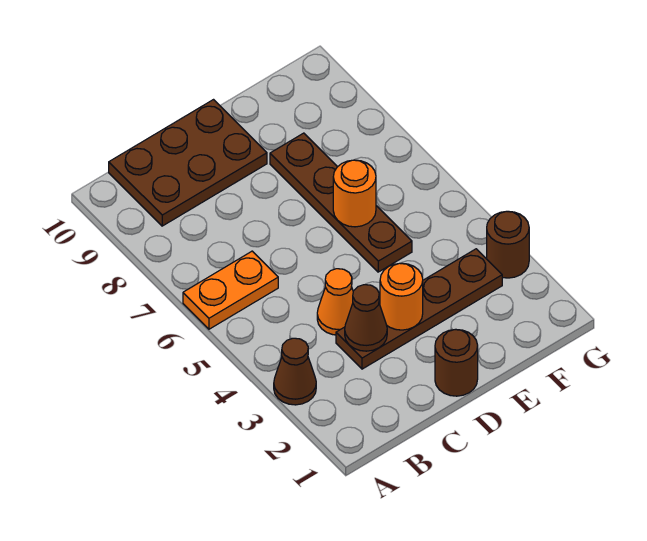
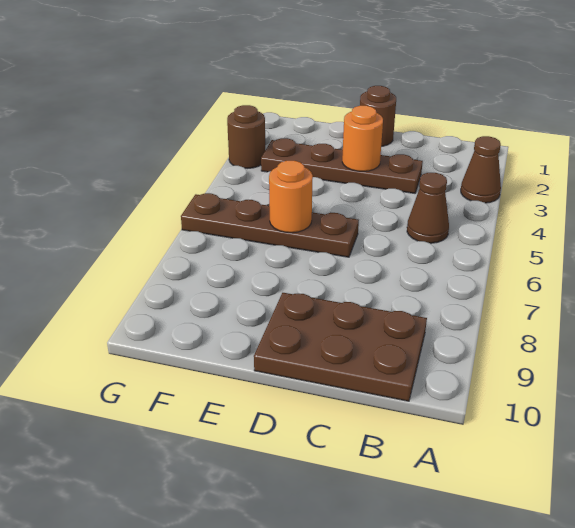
orange 1x2 plate [183,251,278,329] -> none
brown 1x1 cone [345,285,387,351] -> brown 1x1 cone moved to [407,173,449,243]
orange 1x1 cone [317,269,353,335] -> none
brown 1x4 plate [270,133,412,272] -> brown 1x4 plate turned to [181,193,359,257]

